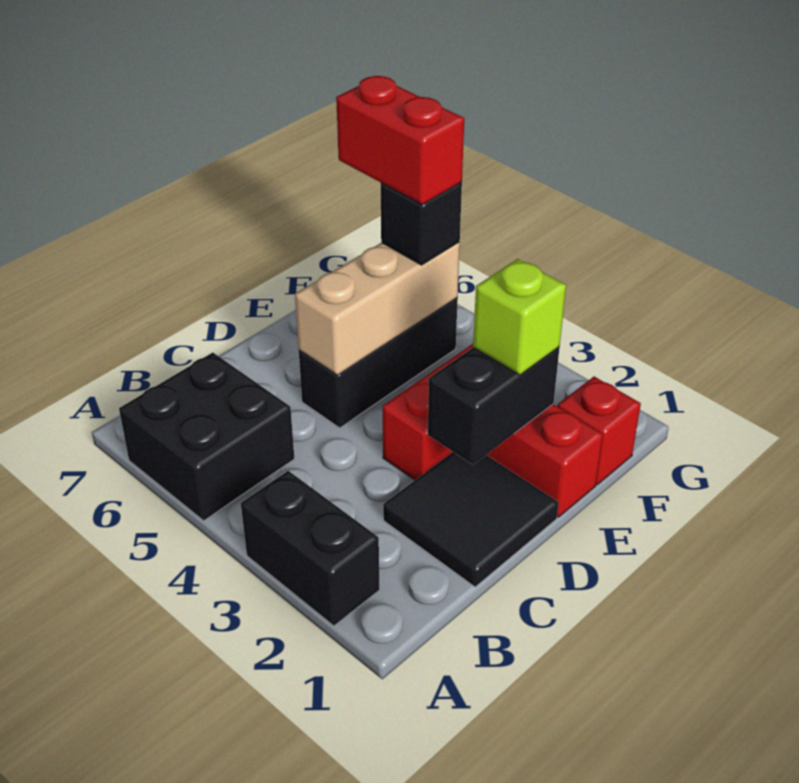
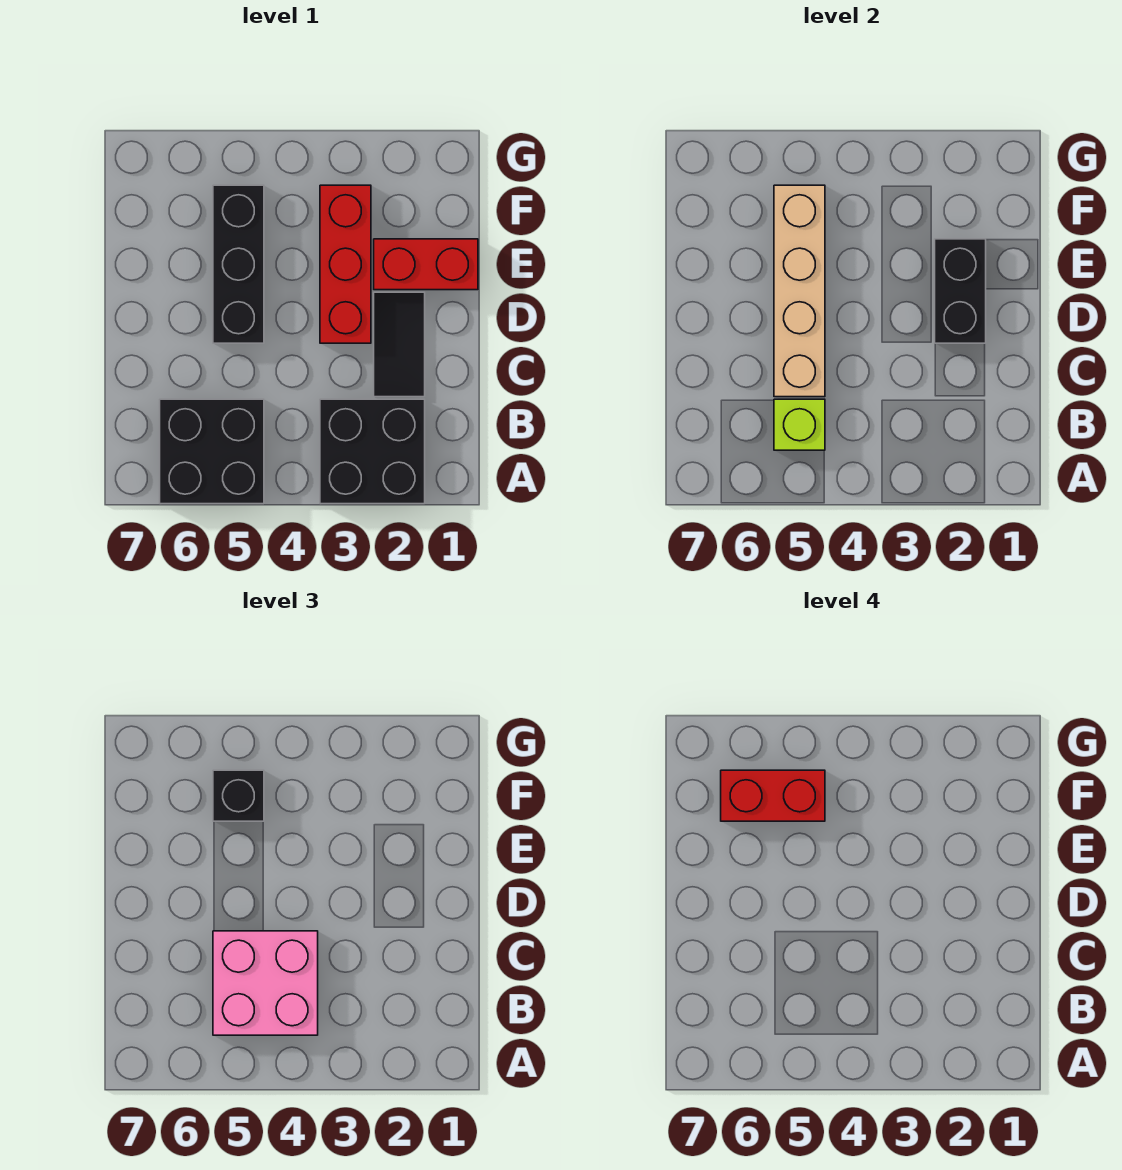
black 1x2 brick [241,471,380,626] -> black 2x2 brick [320,399,425,504]
none -> pink 2x2 brick [213,931,318,1035]
black 2x2 tile [383,452,559,587] -> black 1x2 tile [374,292,425,397]
tan 1x3 brick [295,242,460,375] -> tan 1x4 brick [774,185,825,397]
lime 1x1 brick [473,259,566,375] -> lime 1x1 brick moved to [774,399,825,450]
red 1x1 brick [557,377,641,485] -> none

